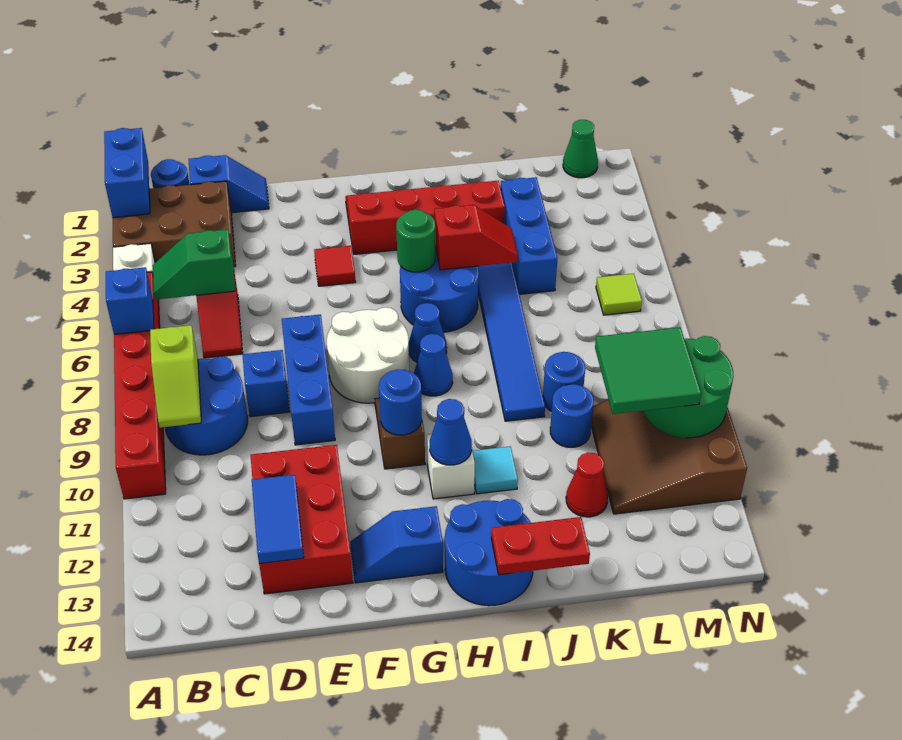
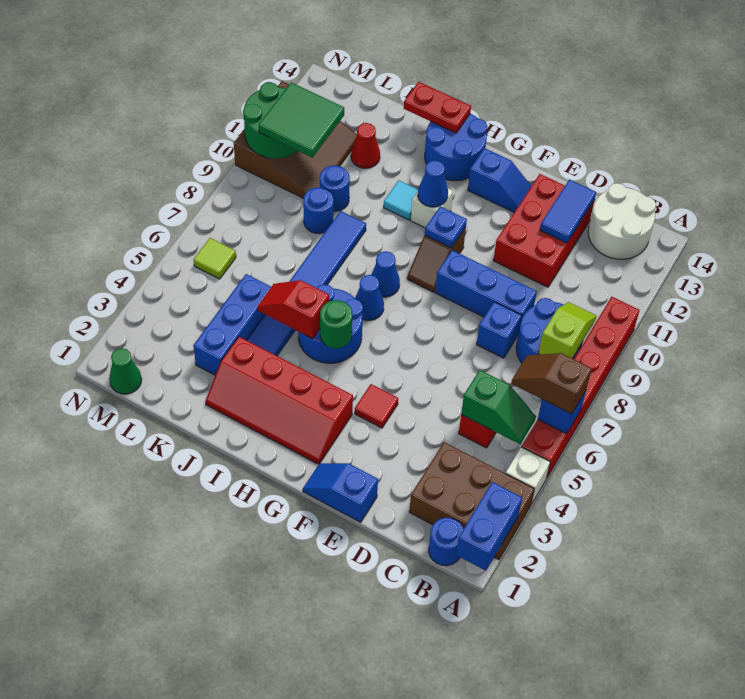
none -> brown 1x2 slope [511,353,592,414]
blue 1x2 slope [189,155,269,213] -> blue 1x2 slope moved to [303,463,378,522]
blue 1x3 brick [282,314,335,445] -> blue 1x3 brick turned to [435,250,537,320]
white 2x2 round brick [327,307,409,403] -> white 2x2 round brick moved to [588,183,656,259]
blue 1x1 round brick [379,369,422,435] -> blue 1x1 plate [425,207,467,248]

